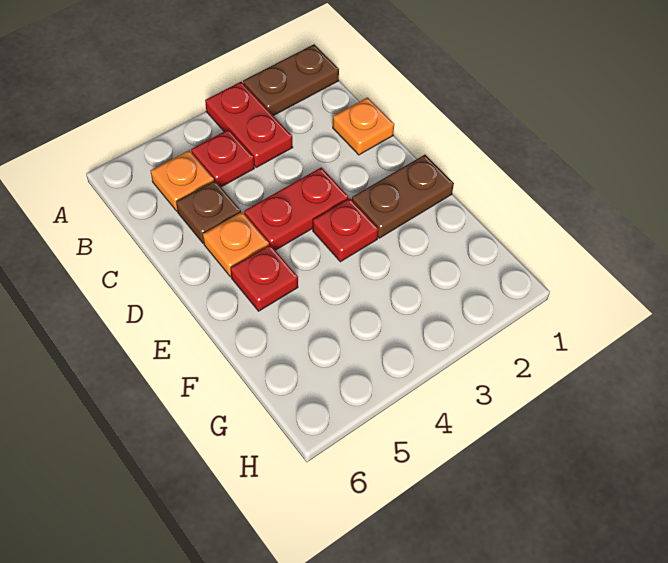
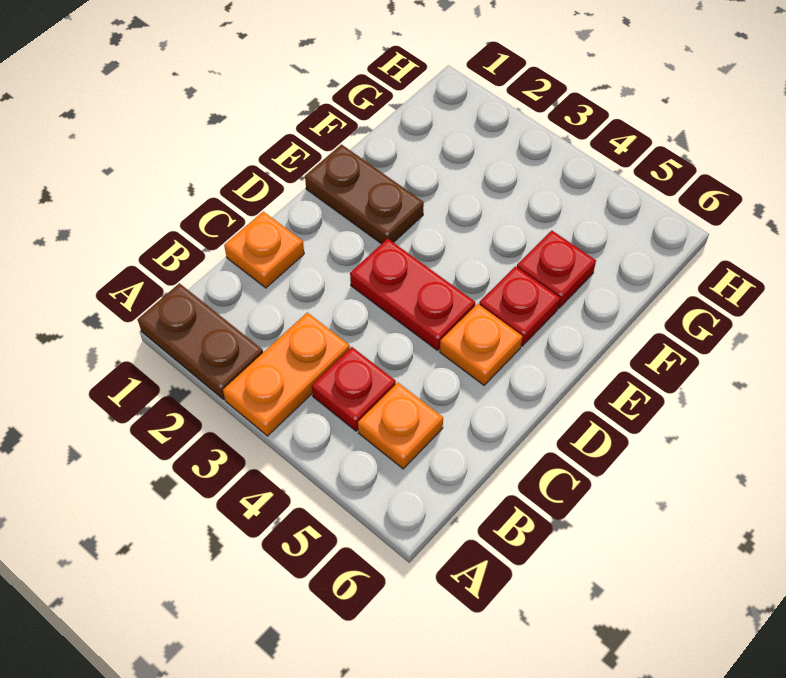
red 1x2 plate [205,82,293,167] -> orange 1x2 plate [223,312,350,436]
brown 1x1 plate [176,181,241,243] -> none
red 1x1 plate [313,198,378,262] -> red 1x1 plate moved to [517,231,596,308]

